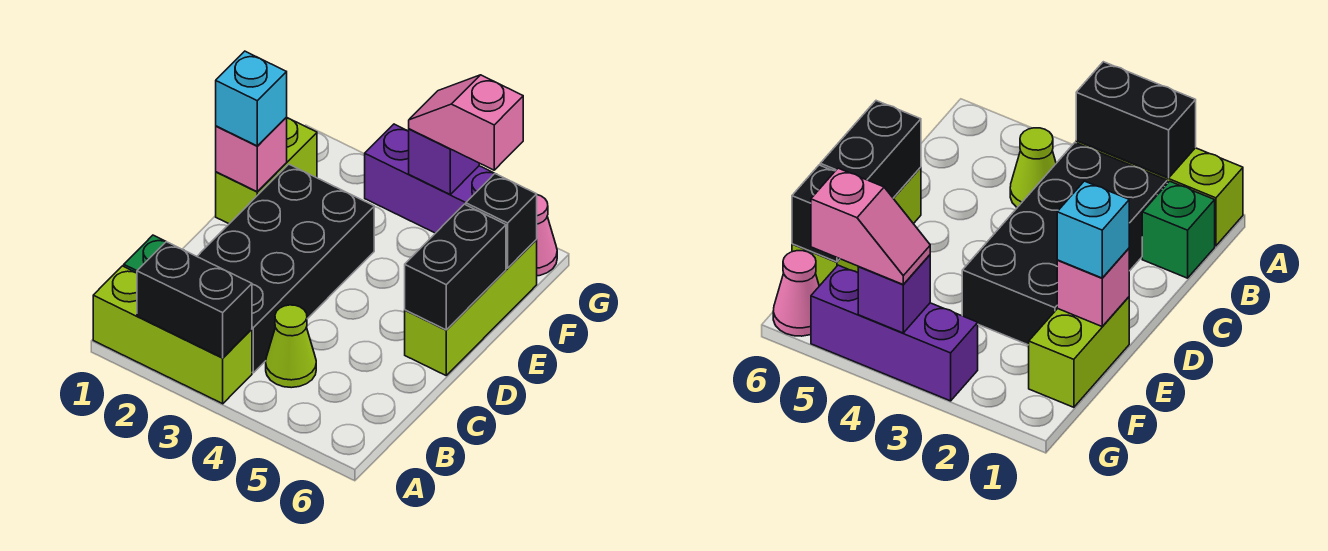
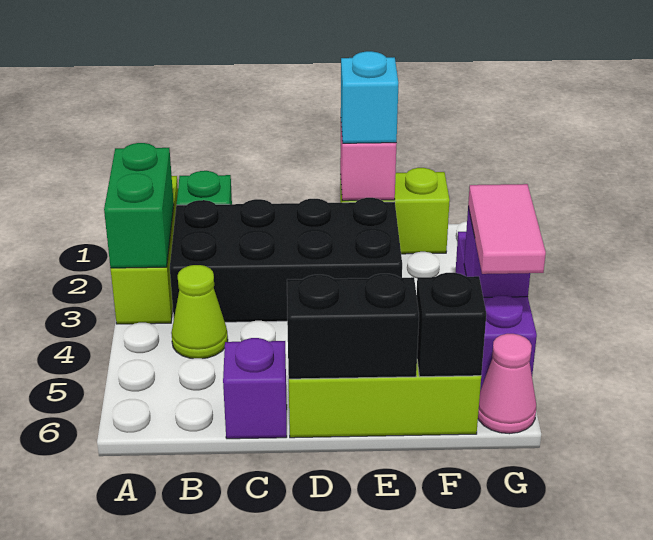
black 1x2 brick [137,242,252,358] -> green 1x2 brick [104,143,174,268]
none -> purple 1x1 brick [223,338,287,439]
pink 1x2 slope [409,75,523,170] -> pink 1x2 tile [468,184,546,274]

